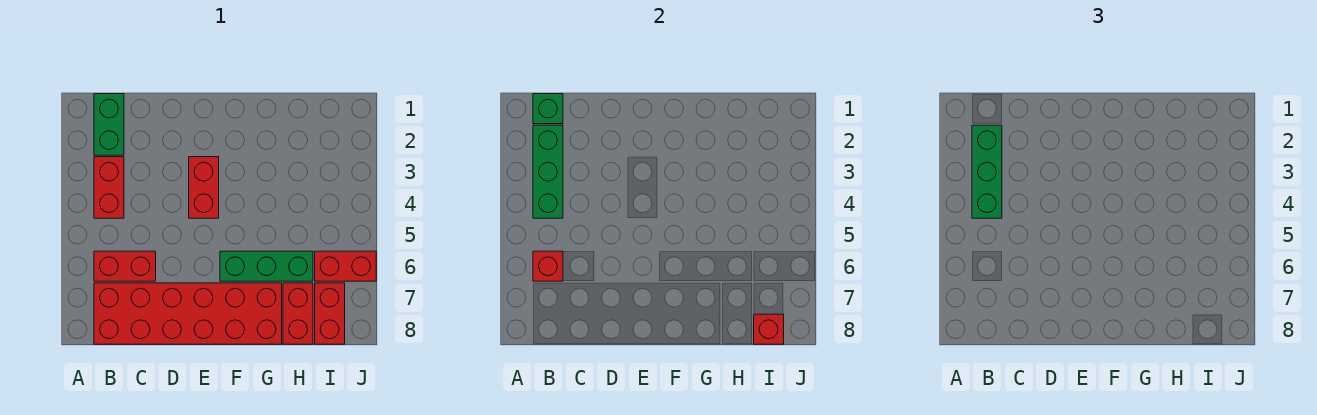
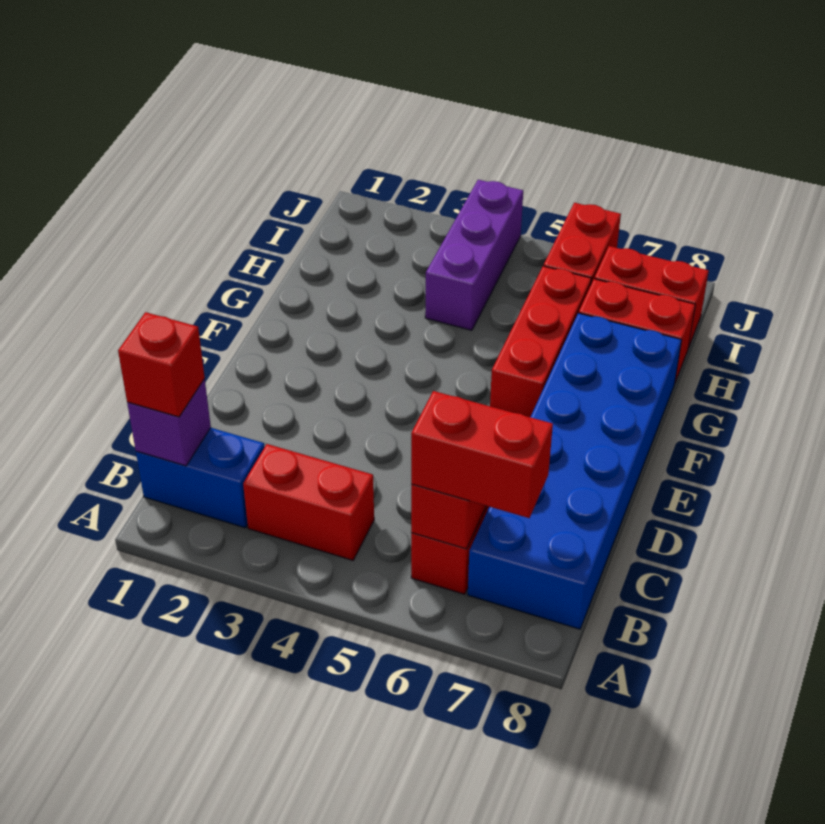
green 1x2 brick [94,94,124,155] -> blue 1x2 brick [136,428,264,528]
green 1x1 brick [533,94,563,124] -> purple 1x1 brick [127,379,211,466]
green 1x3 brick [533,125,563,218] -> none
green 1x3 brick [972,125,1002,218] -> none
red 2x6 brick [94,283,282,344] -> blue 2x6 brick [468,313,681,629]
red 1x2 brick [189,157,219,218] -> red 1x2 brick moved to [411,391,553,518]
green 1x3 brick [220,251,313,281] -> red 1x3 brick [490,266,591,417]
none -> purple 1x3 brick [425,180,523,330]
red 1x1 brick [754,314,784,344] -> red 1x1 brick moved to [118,312,205,417]

